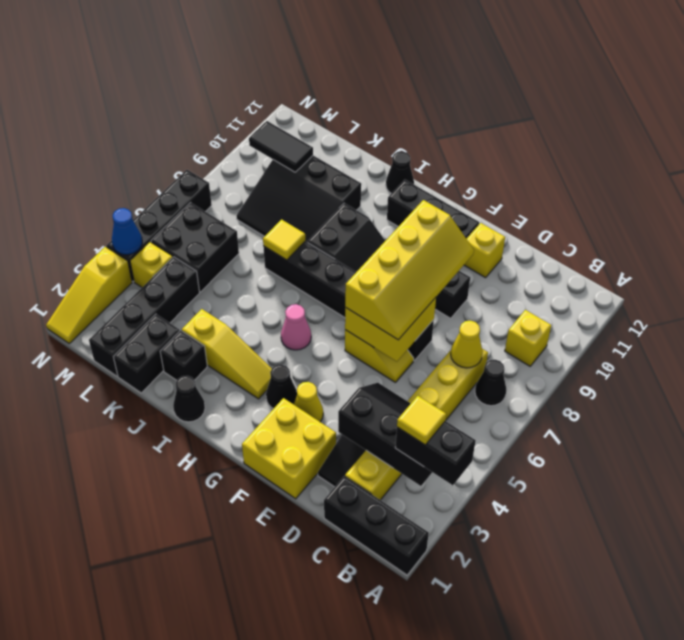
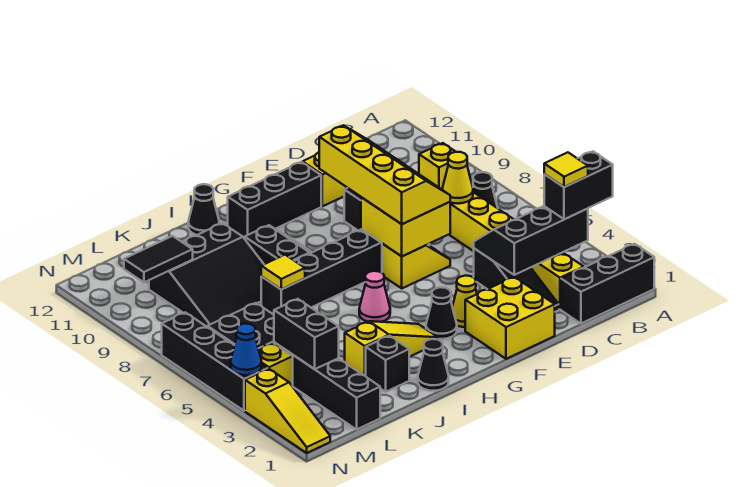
black 1x2 brick [113,314,180,393] -> black 1x2 brick moved to [274,299,339,369]

